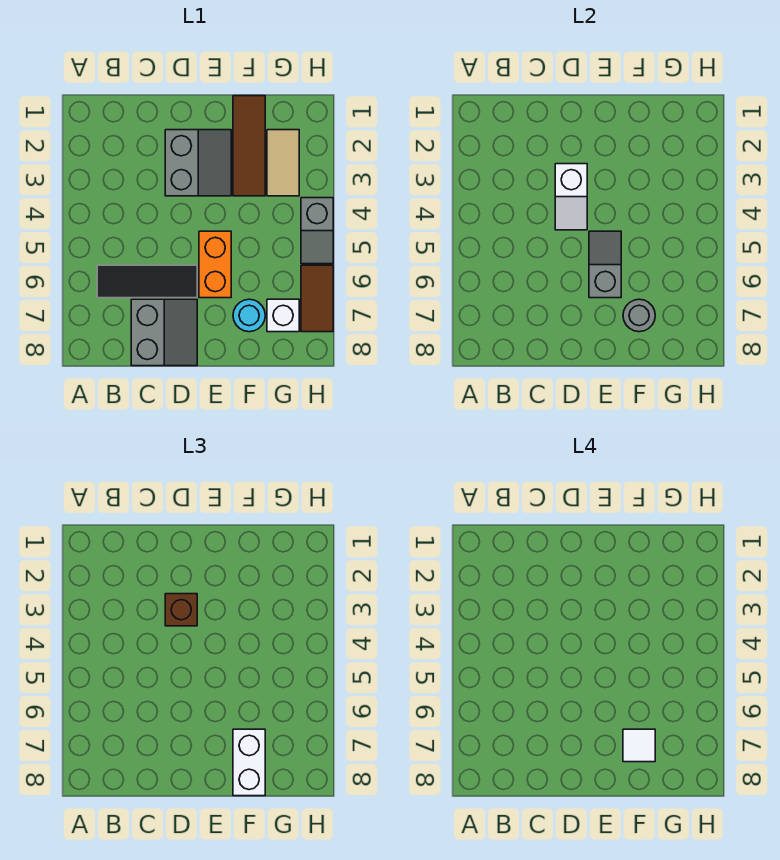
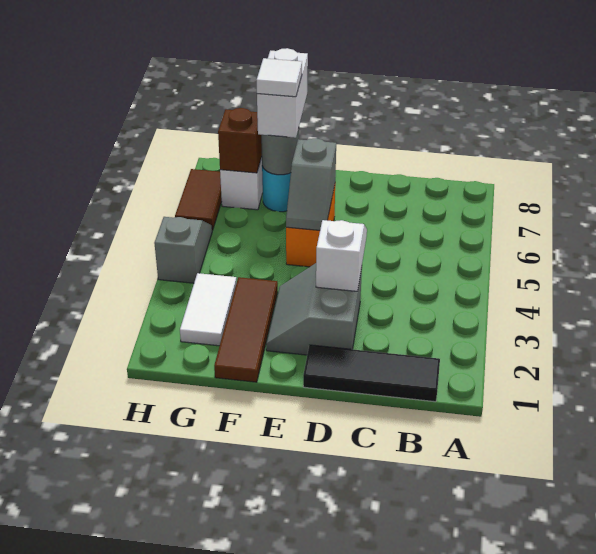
black 1x3 tile [97,265,197,298] -> black 1x3 tile moved to [303,345,440,402]
grey 2x2 slope [131,299,197,366] -> none
brown 1x1 brick [165,594,197,626] -> brown 1x1 brick moved to [218,108,262,173]
tan 1x2 tile [267,130,299,196] -> white 1x2 tile [180,273,236,346]

